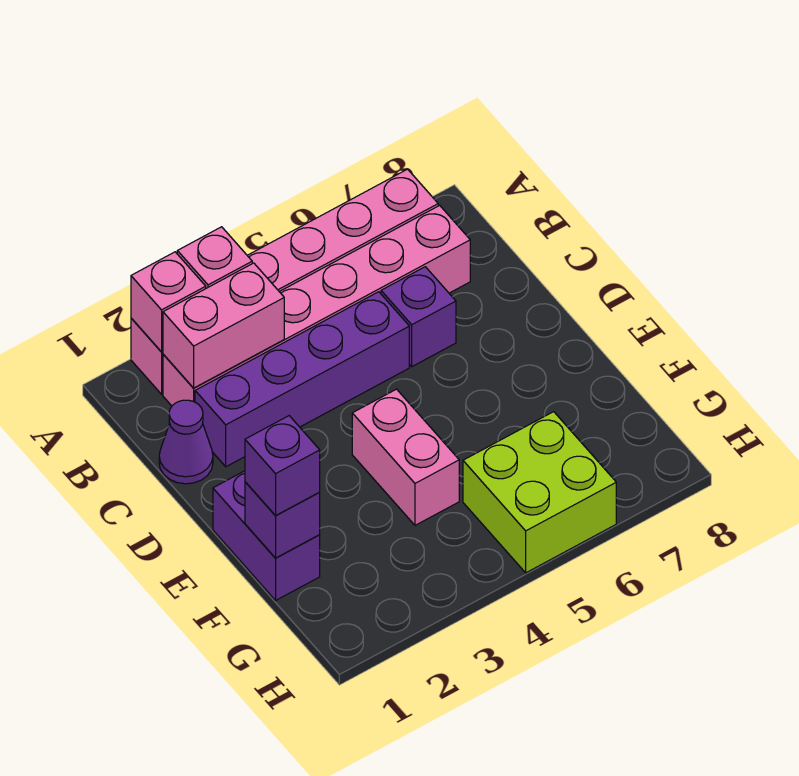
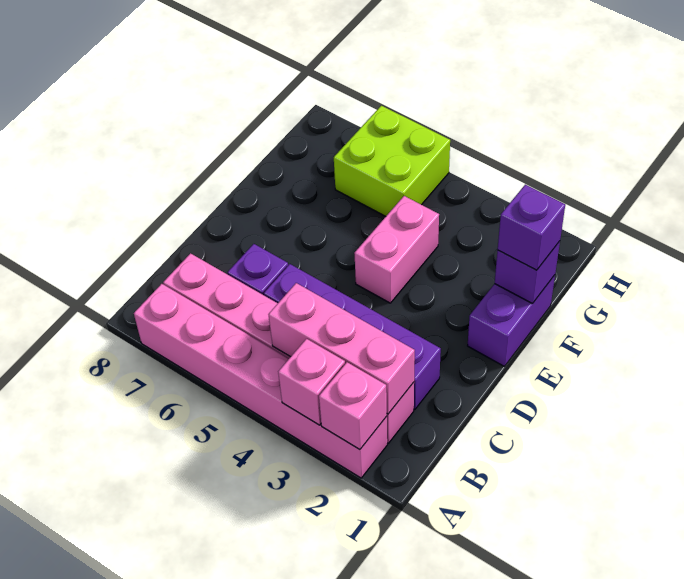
pink 1x2 brick [163,263,284,388] -> pink 1x3 brick [268,283,415,414]
purple 1x1 cone [159,400,213,484] -> none

